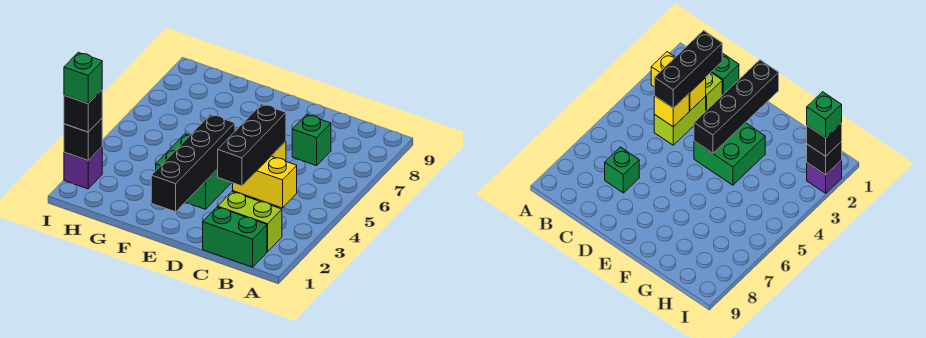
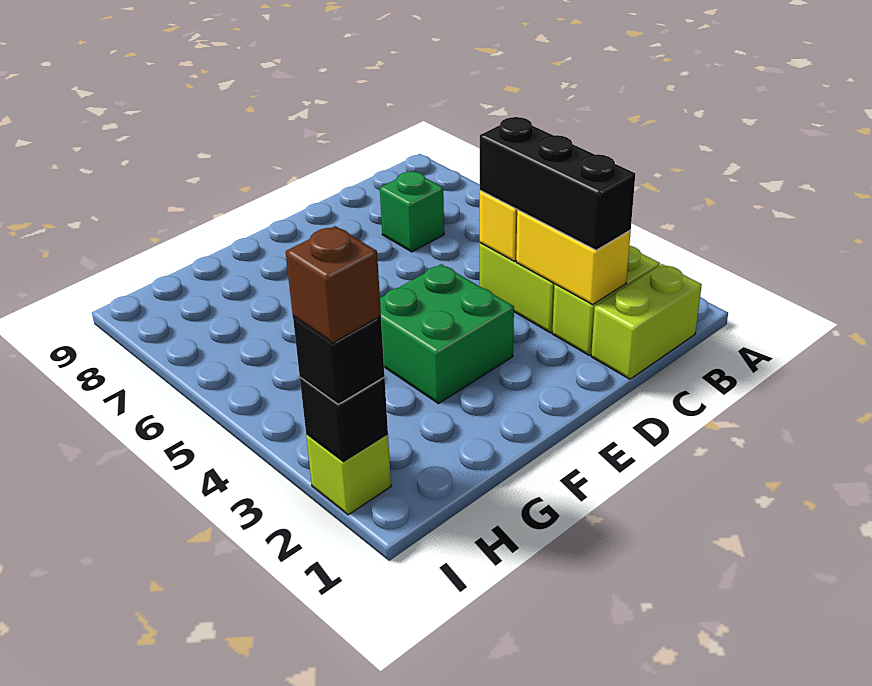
green 1x2 brick [203,207,267,267] -> lime 1x2 brick [591,264,702,379]
yellow 1x2 brick [232,156,297,208] -> yellow 1x2 brick turned to [516,210,631,304]
black 1x4 brick [151,114,235,212] -> none
purple 1x1 brick [64,147,102,189] -> lime 1x1 brick [306,434,391,515]
green 1x1 brick [64,52,102,104] -> brown 1x1 brick [286,226,381,343]

